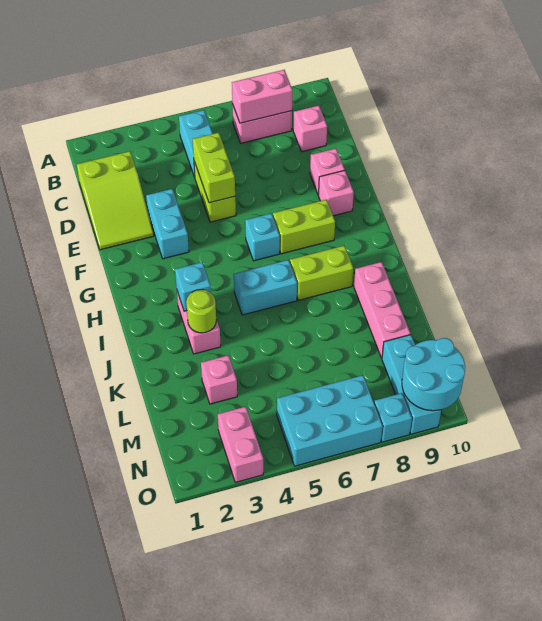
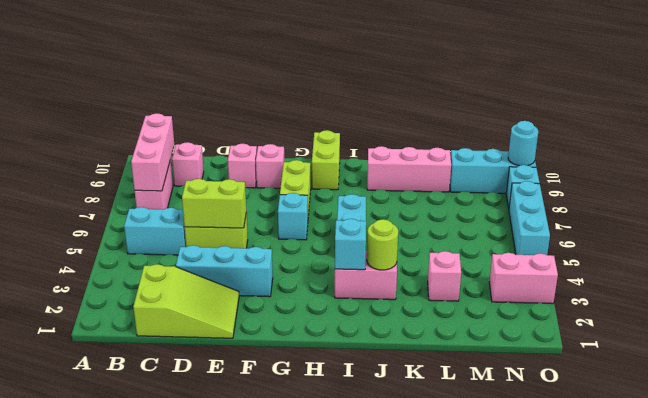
pink 1x2 brick [232,70,292,123] -> pink 1x3 brick [131,113,174,191]
cyan 1x2 brick [146,189,189,259] -> cyan 1x3 brick [176,245,273,297]
lime 1x2 brick [290,246,353,300] -> lime 1x2 brick moved to [312,130,340,190]
cyan 2x3 brick [277,375,383,466] -> cyan 1x3 brick [509,181,550,255]
cyan 2x2 round brick [402,338,465,411] -> cyan 1x1 round brick [508,121,538,166]

